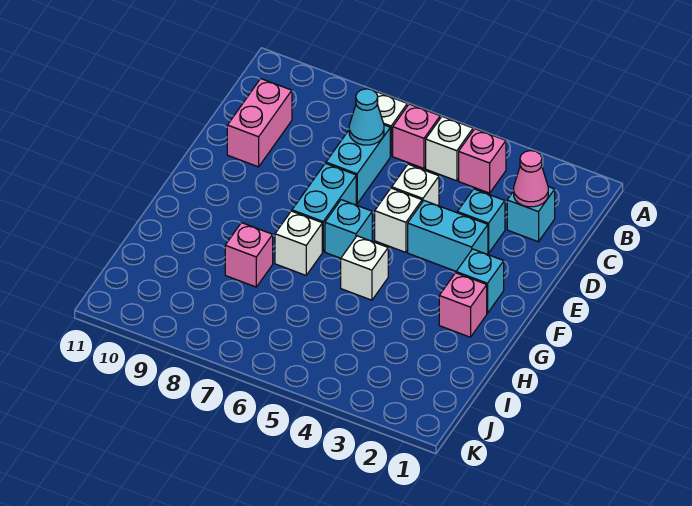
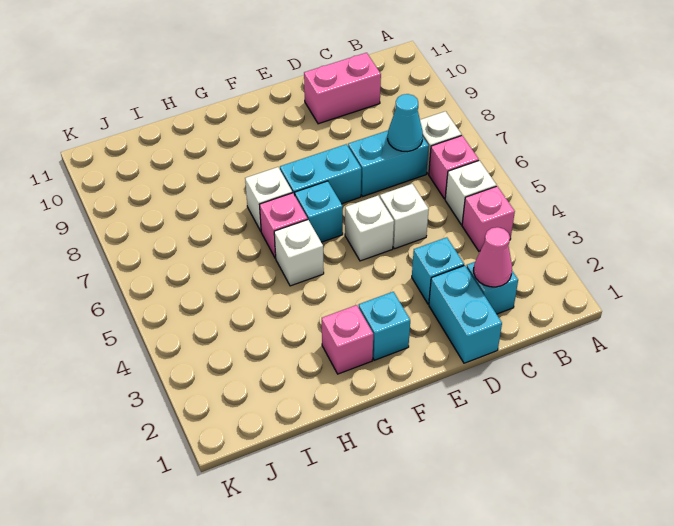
cyan 1x2 brick [408,201,488,271] -> cyan 1x2 brick moved to [429,266,502,363]
pink 1x1 brick [225,223,273,287] -> pink 1x1 brick moved to [260,193,308,258]

